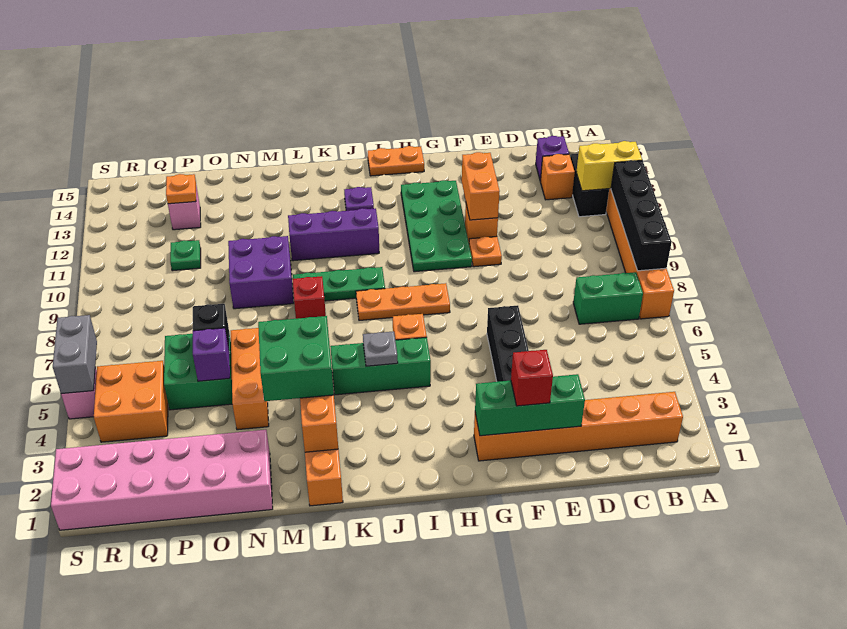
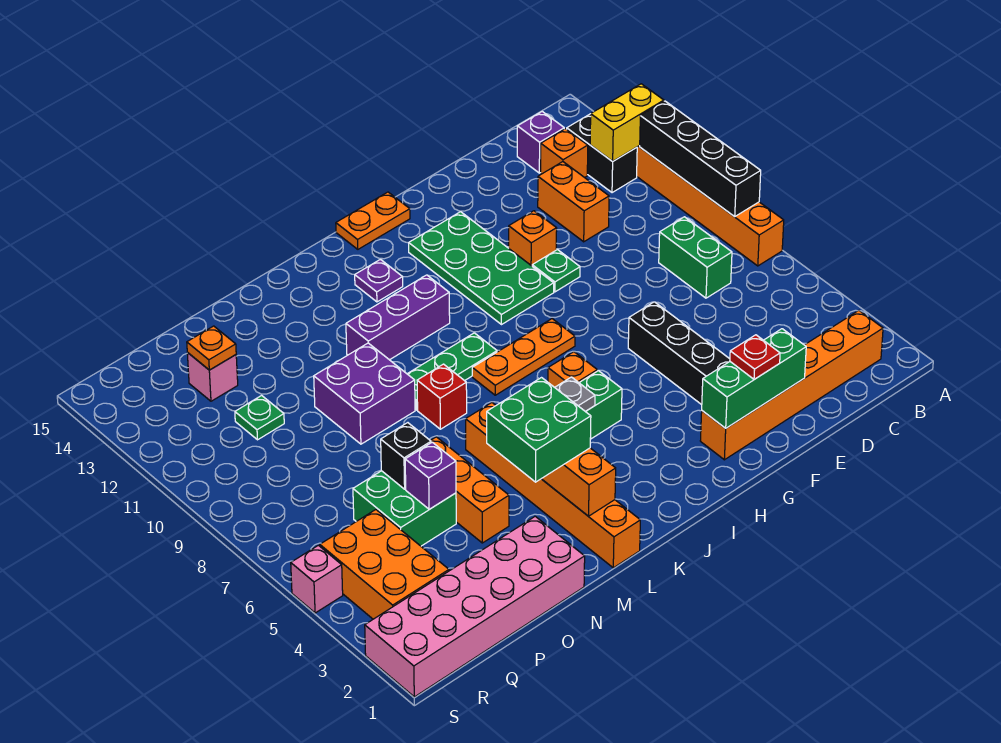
green 1x2 brick [573,272,643,324] -> green 1x2 brick turned to [659,217,732,298]
red 1x1 brick [511,350,553,406] -> red 1x1 plate [730,335,780,379]
orange 1x1 plate [469,236,502,267] -> green 1x1 plate [532,250,580,292]
orange 1x2 brick [462,152,500,220] -> orange 1x2 brick moved to [538,162,609,242]
orange 2x2 brick [94,361,168,442] -> orange 2x3 brick [320,510,449,619]
grey 1x2 brick [53,315,97,394] -> none

